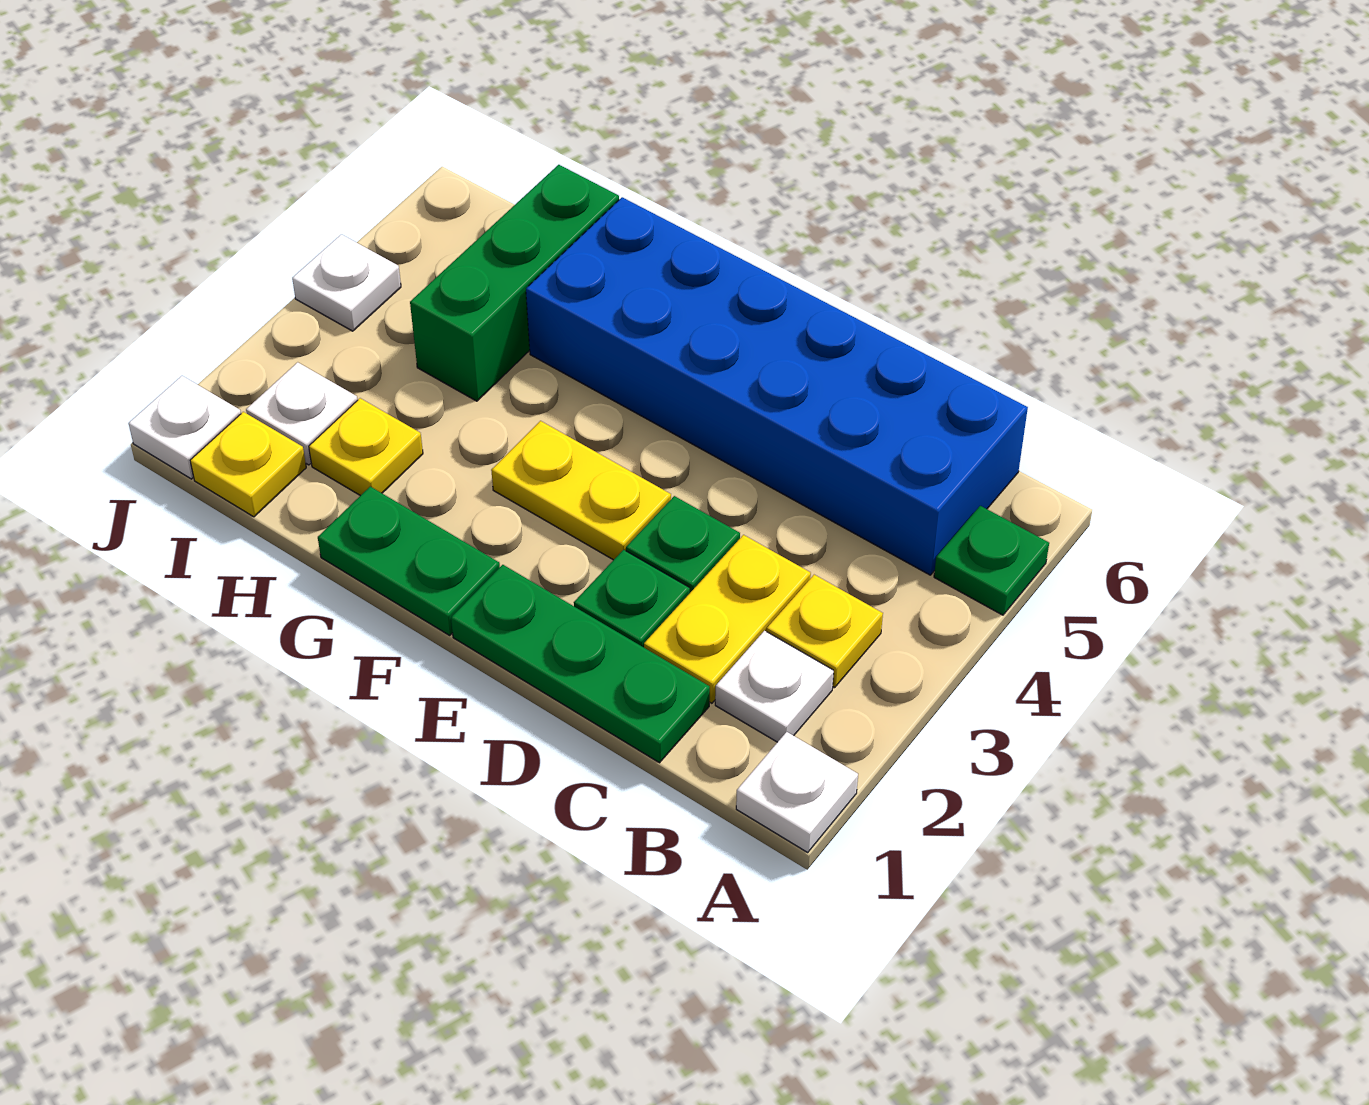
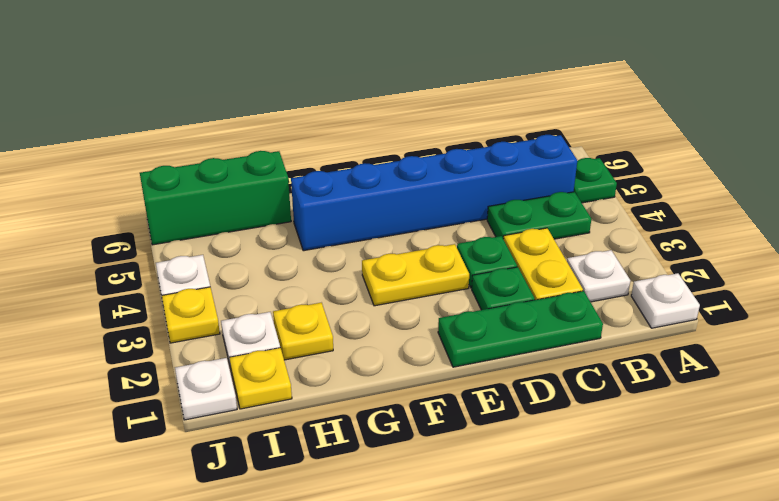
yellow 1x1 plate [767,575,883,687] -> yellow 1x1 plate moved to [162,287,220,343]
blue 2x6 brick [526,197,1028,575] -> blue 1x6 brick [291,135,577,251]
green 1x2 plate [318,487,500,635] -> green 1x2 plate moved to [487,192,591,239]
green 1x3 brick [410,165,619,401] -> green 1x3 brick turned to [140,151,291,245]

